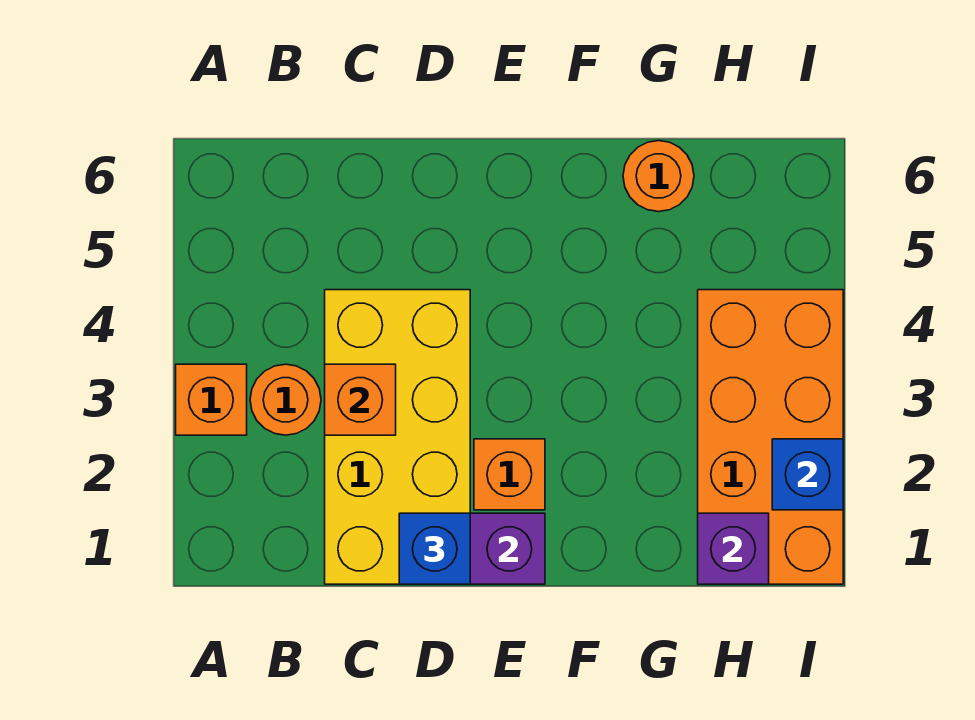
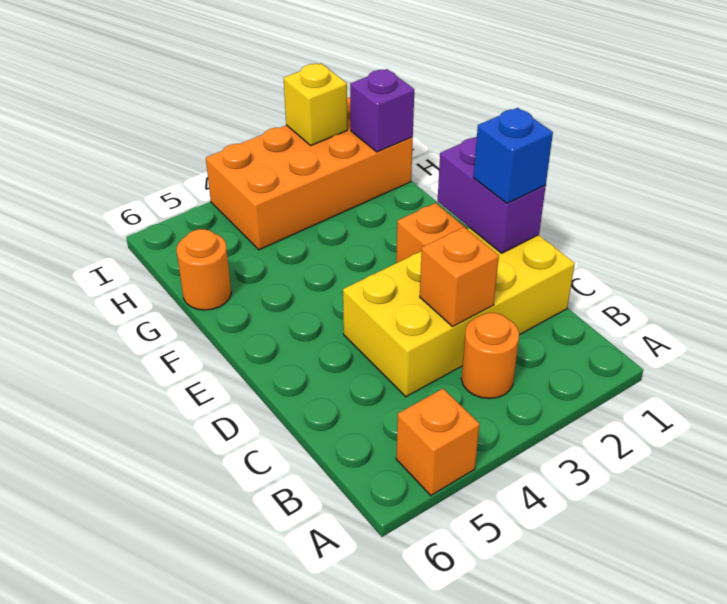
orange 1x1 brick [176,364,247,435] -> orange 1x1 brick moved to [396,389,480,495]
blue 1x1 brick [772,439,843,510] -> yellow 1x1 brick [284,63,347,145]

